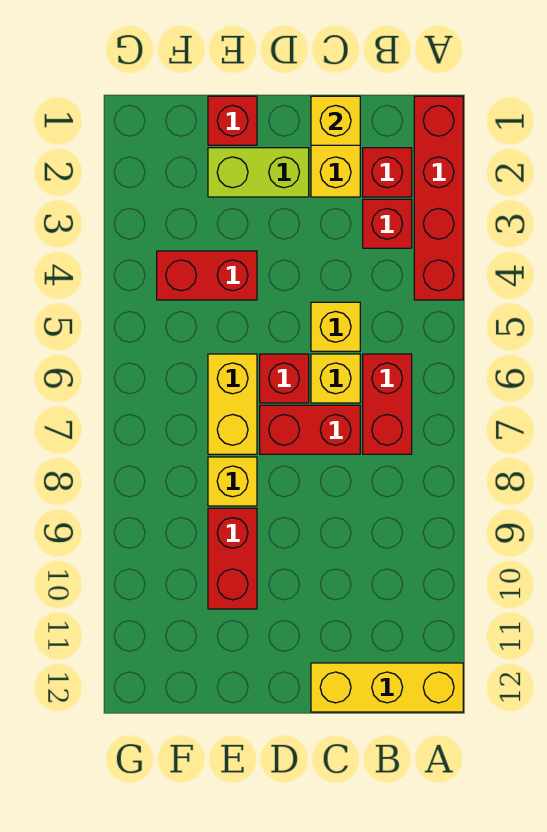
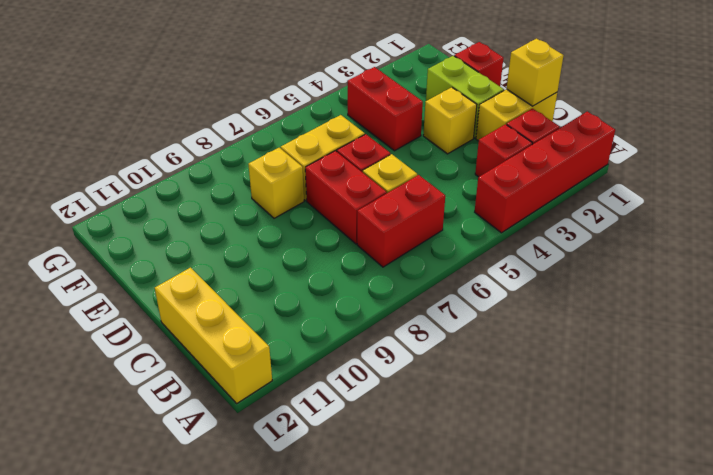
yellow 1x1 brick [311,302,360,351] -> yellow 1x1 brick moved to [423,87,477,154]
red 1x2 brick [208,508,257,609] -> none

